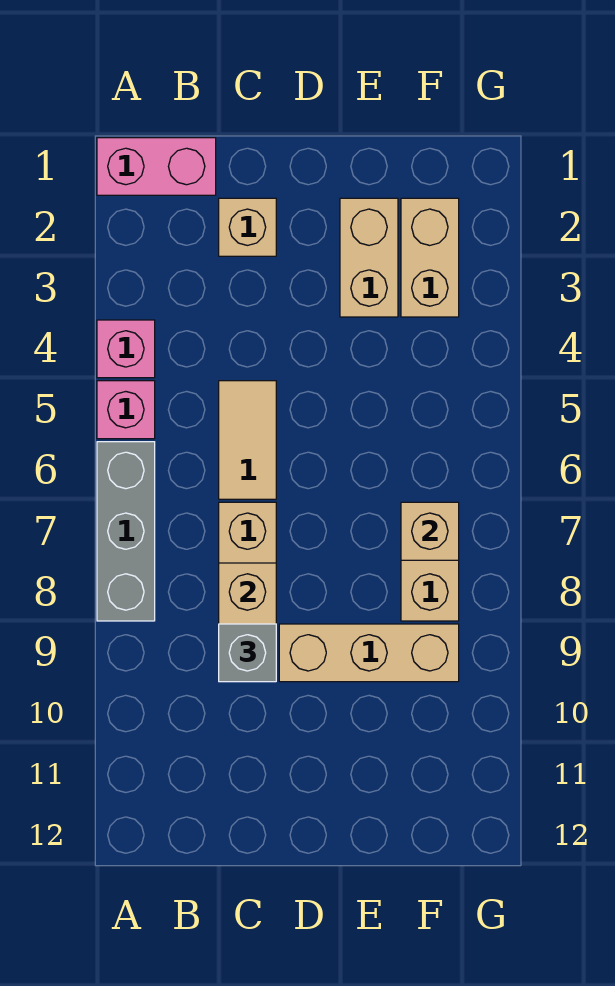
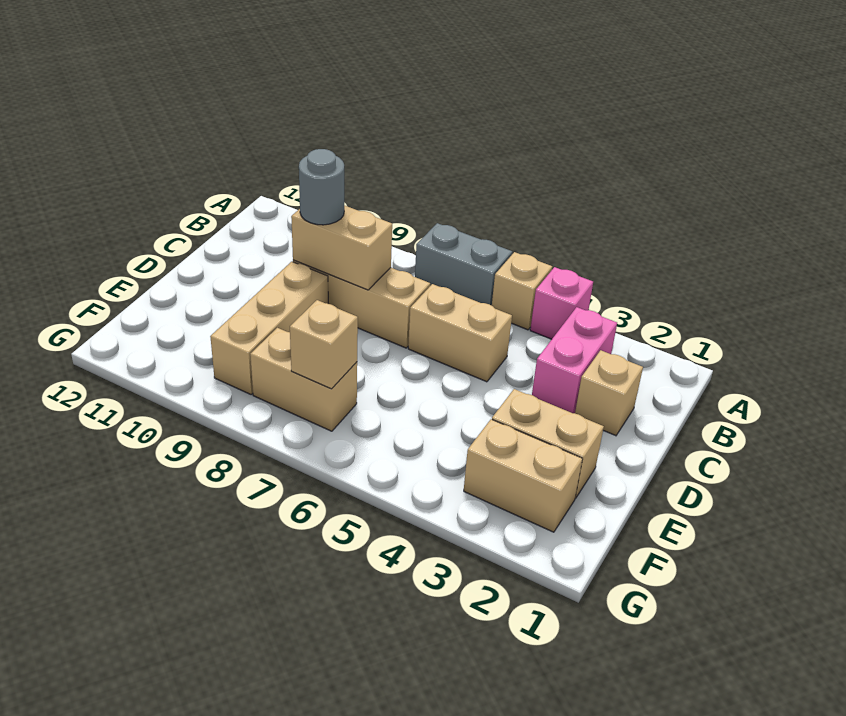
pink 1x2 brick [97,138,216,195] -> pink 1x2 brick moved to [532,307,617,413]
pink 1x1 brick [97,381,155,439] -> tan 1x1 brick [492,252,552,330]
grey 1x3 brick [97,442,155,621] -> grey 1x2 brick [415,223,512,305]
tan 1x2 tile [219,381,276,499] -> tan 1x2 brick [408,284,512,382]
grey 1x1 brick [219,624,276,682] -> grey 1x1 round brick [299,149,344,225]

